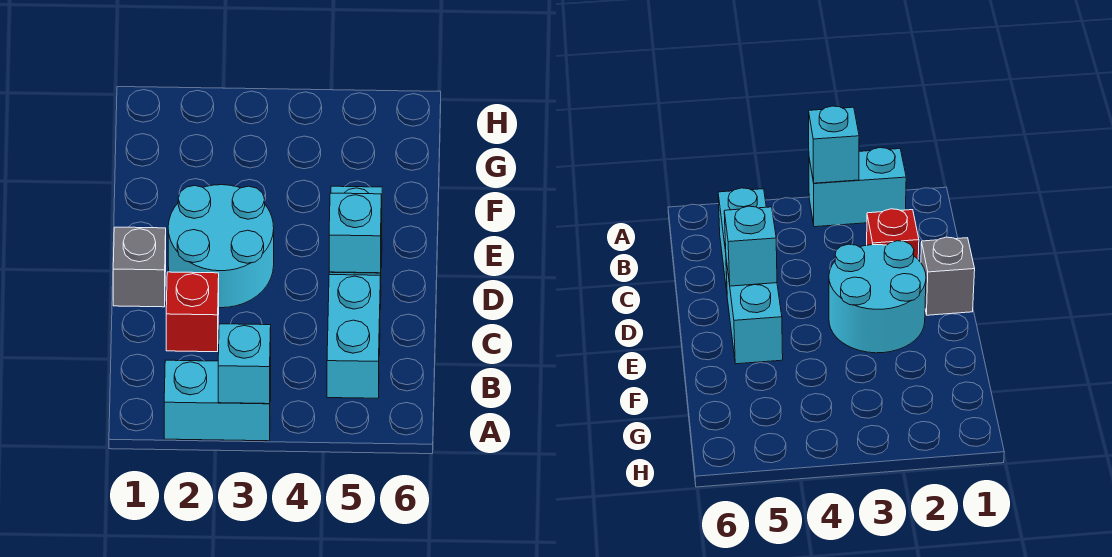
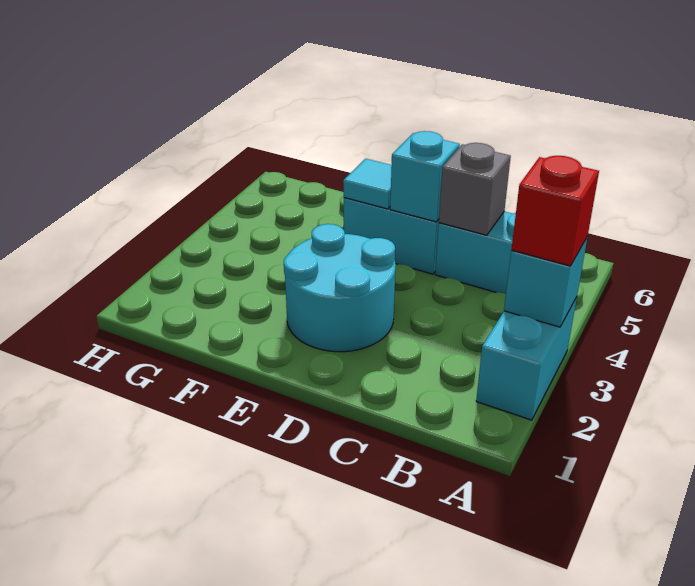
red 1x1 brick [166,272,219,352] -> red 1x1 brick moved to [511,156,599,266]
grey 1x1 brick [113,227,166,307] -> grey 1x1 brick moved to [439,143,511,235]
none -> cyan 1x1 tile [343,159,392,209]

